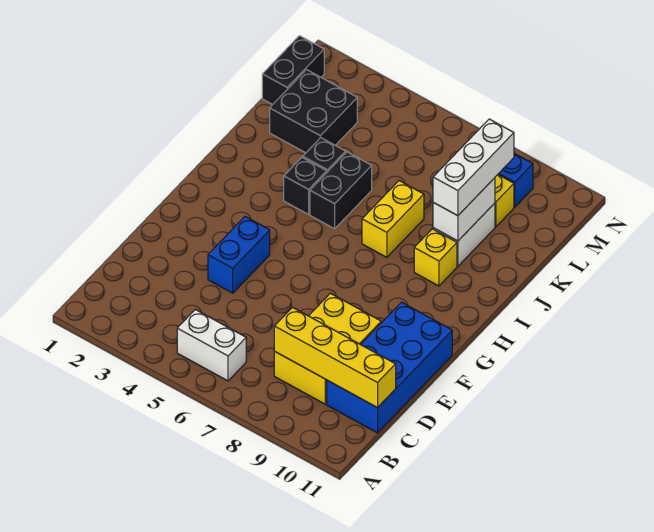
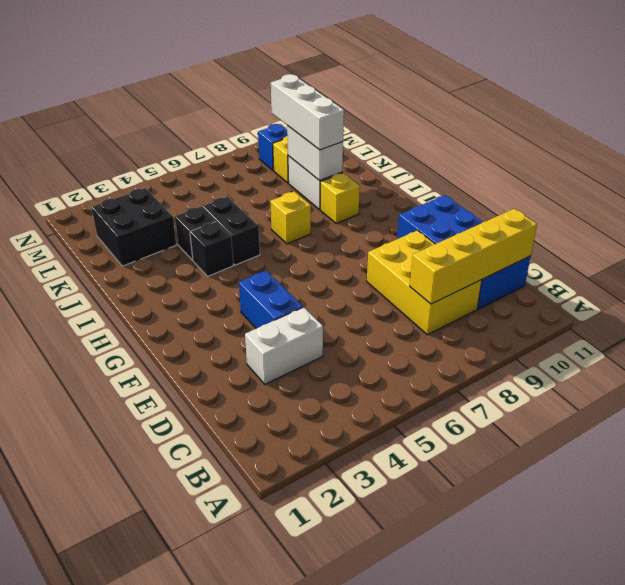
white 1x2 brick [177,310,246,381] -> white 1x2 brick moved to [245,307,323,384]
yellow 1x2 brick [362,181,424,257] -> yellow 1x1 brick [270,192,311,244]
black 1x2 brick [262,36,324,105] -> none

